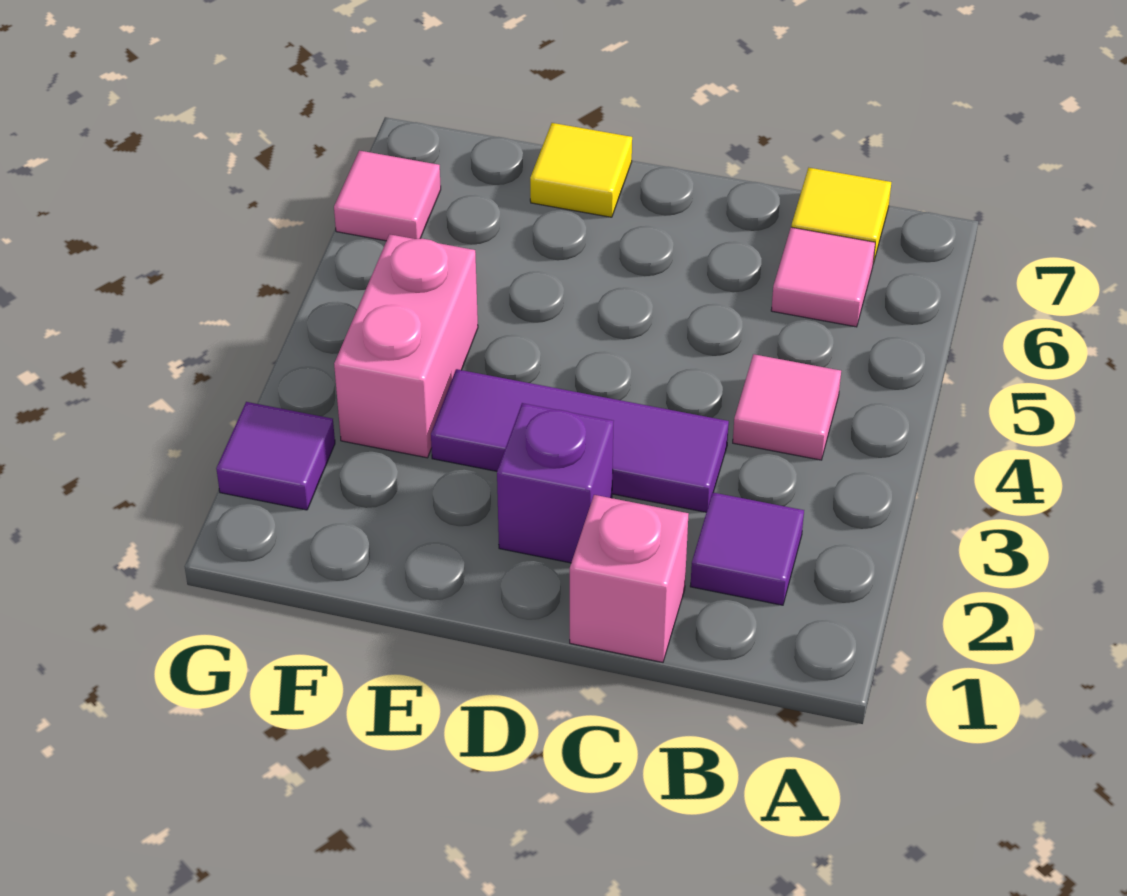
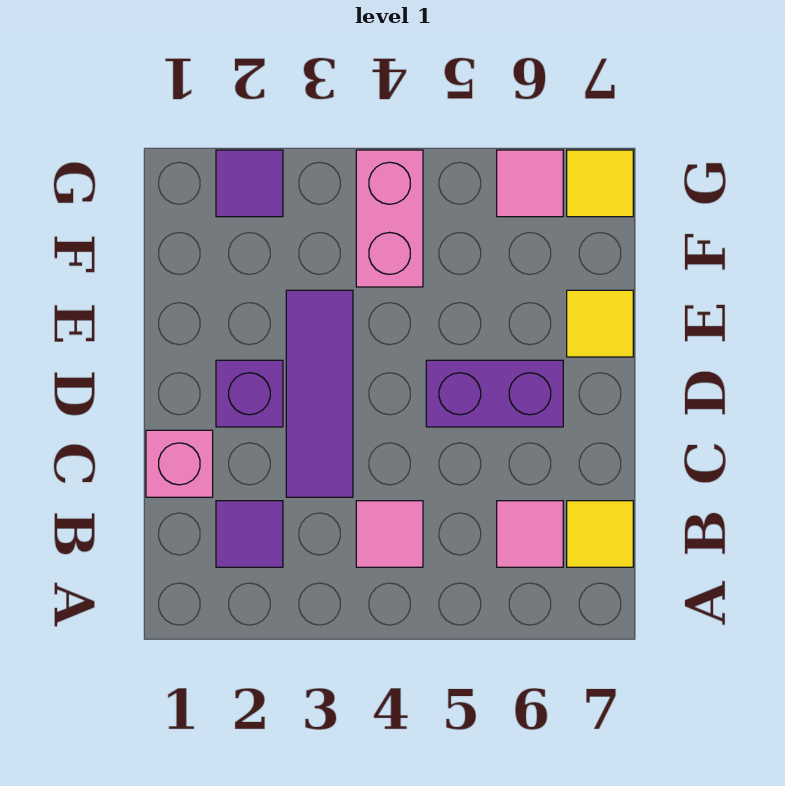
none -> purple 1x2 brick [426,360,563,427]
pink 1x2 brick [334,234,478,458] -> pink 1x2 brick turned to [356,150,423,287]
none -> yellow 1x1 tile [567,150,633,217]

